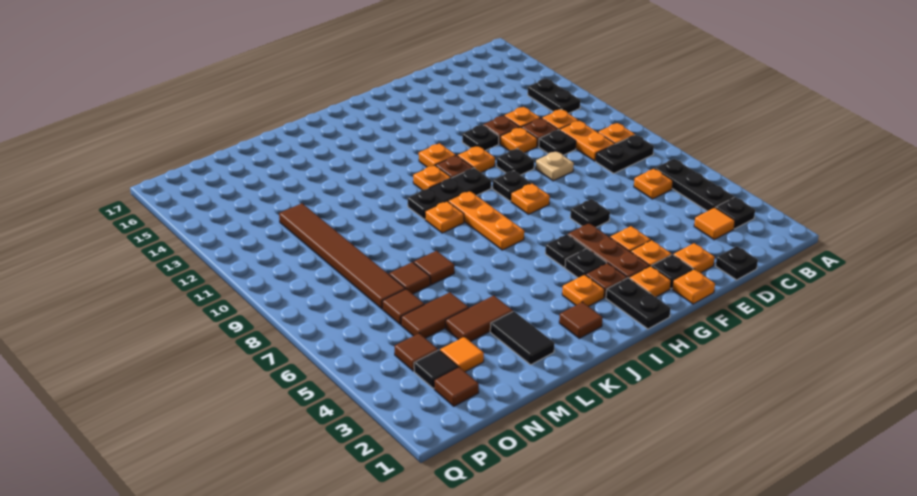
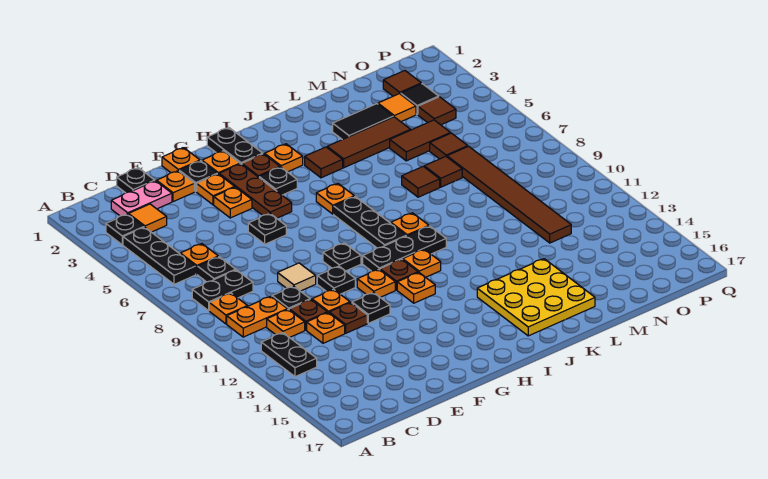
none -> pink 1x2 plate [111,181,172,216]
orange 1x2 plate [560,121,615,161] -> orange 1x2 plate turned to [227,296,287,337]
tan 1x1 plate [536,151,574,181] -> tan 1x1 tile [278,263,316,291]
orange 1x1 plate [511,183,550,214] -> orange 1x1 plate moved to [316,183,354,214]
black 1x1 plate [545,234,586,268] -> black 1x1 plate moved to [198,257,236,282]
orange 1x3 plate [448,191,524,250] -> black 1x3 plate [334,197,406,248]
brown 1x1 tile [559,302,603,338] -> brown 1x1 tile moved to [305,147,343,178]
none -> yellow 3x3 plate [477,259,595,336]
black 1x2 tile [490,311,555,365] -> black 1x2 tile turned to [333,104,393,140]
brown 1x2 tile [446,296,513,342] -> brown 1x3 tile [327,117,411,168]

